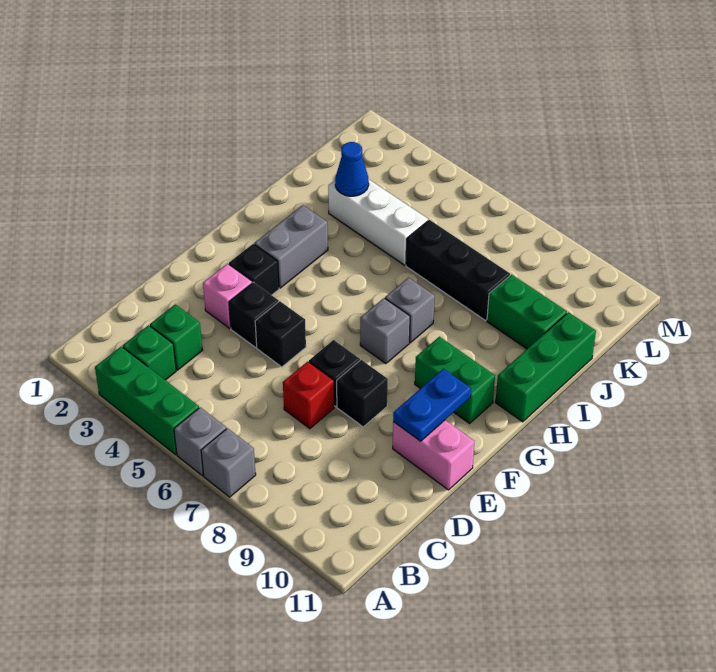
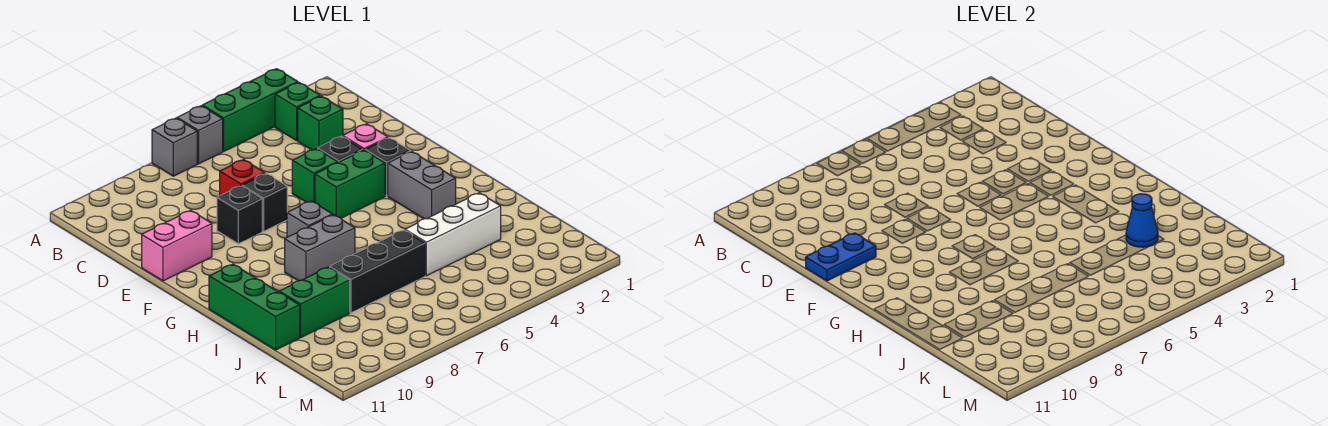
black 1x1 brick [255,301,306,367] -> green 1x1 brick [292,149,338,203]
blue 1x2 plate [393,369,471,441] -> blue 1x2 plate turned to [806,233,876,281]
green 1x2 brick [415,337,495,423] -> green 1x2 brick moved to [315,150,385,218]
grey 1x1 brick [385,278,435,343] -> grey 1x2 brick [285,215,355,281]

